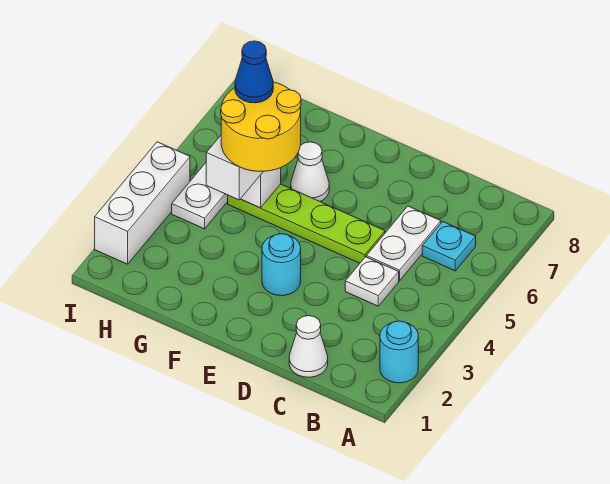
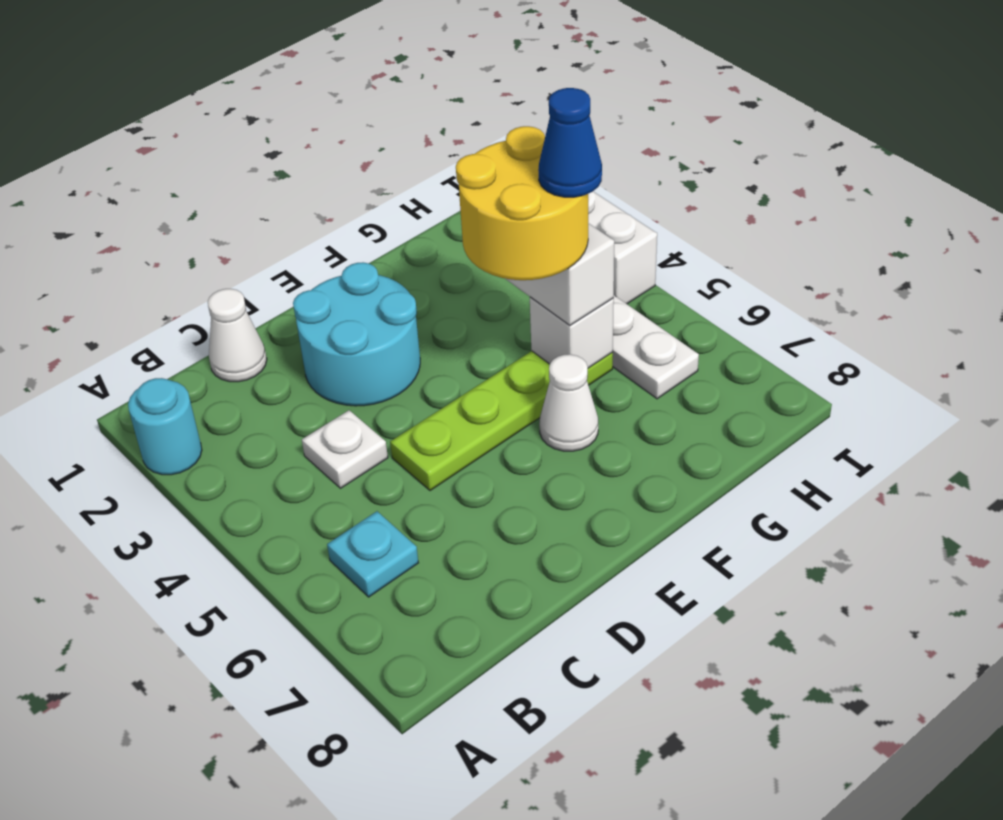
white 1x2 plate [367,206,441,281] -> none
cyan 1x1 round brick [262,234,301,296] -> cyan 2x2 round brick [293,262,420,406]

